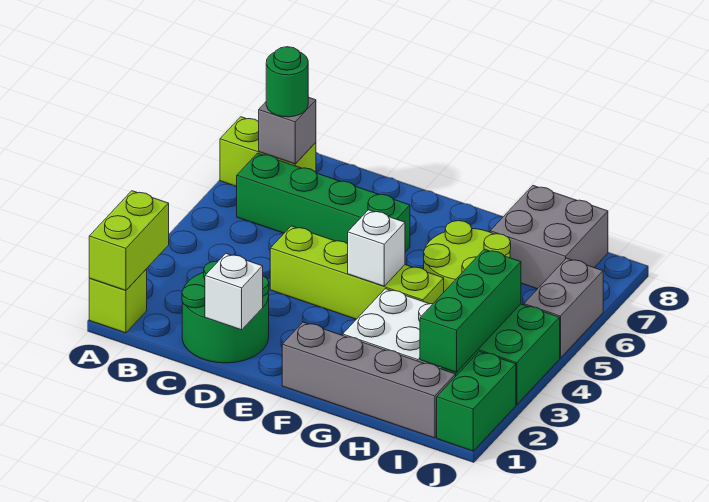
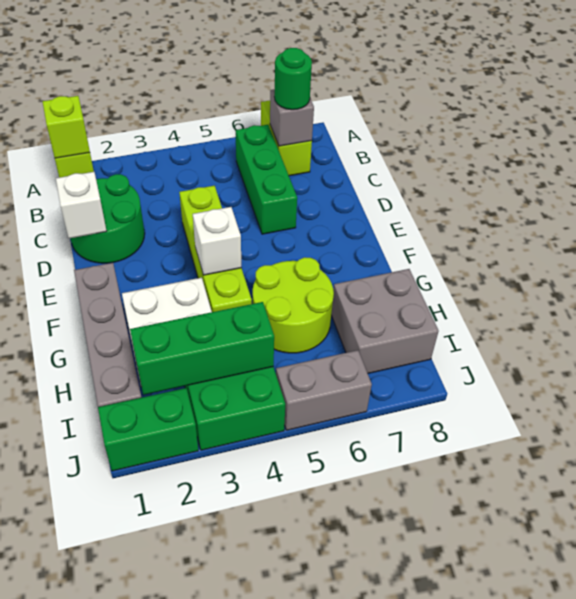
lime 1x2 brick [89,191,169,290] -> lime 1x1 brick [42,96,90,158]
green 1x4 brick [237,153,410,252] -> green 1x3 brick [235,125,297,234]

